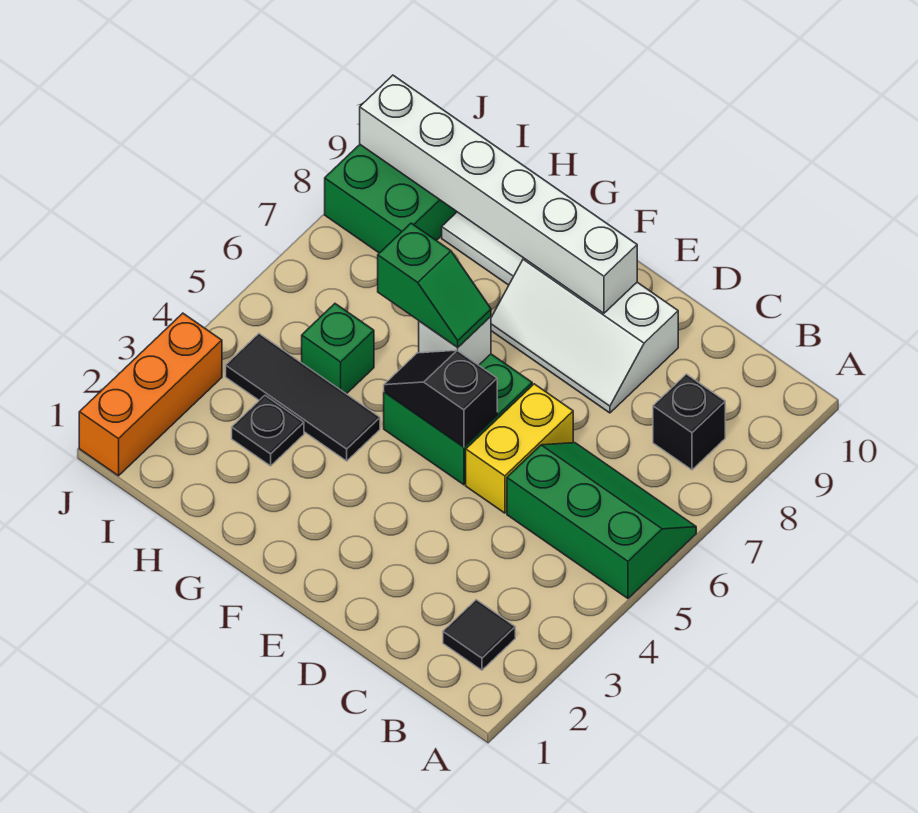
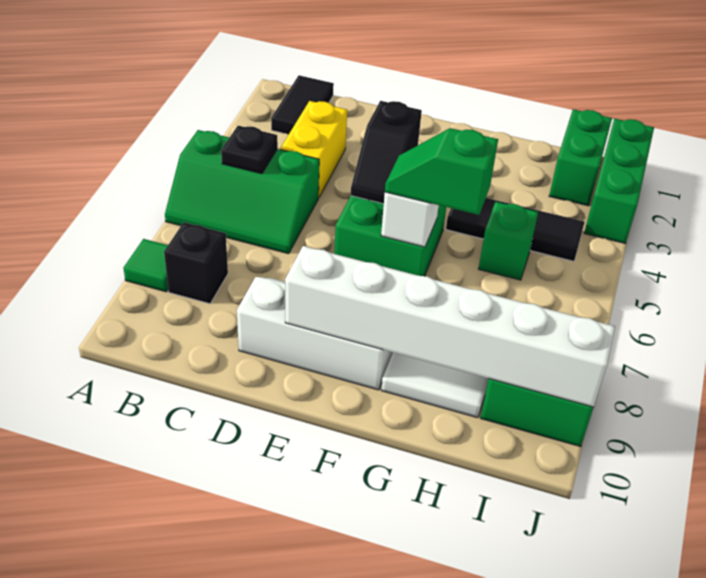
none -> green 1x1 tile [124,239,168,292]
black 1x1 tile [443,600,515,670] -> black 1x2 tile [271,75,334,134]
yellow 1x2 brick [466,384,573,513] -> yellow 1x2 brick moved to [280,101,347,198]
black 1x2 slope [384,350,497,447] -> black 1x2 slope turned to [351,101,422,204]
black 1x1 plate [232,396,304,466] -> black 1x1 plate moved to [221,126,278,174]
none -> green 1x2 brick [549,109,612,206]
orange 1x3 brick [79,313,222,476] -> green 1x3 brick [584,119,654,243]

